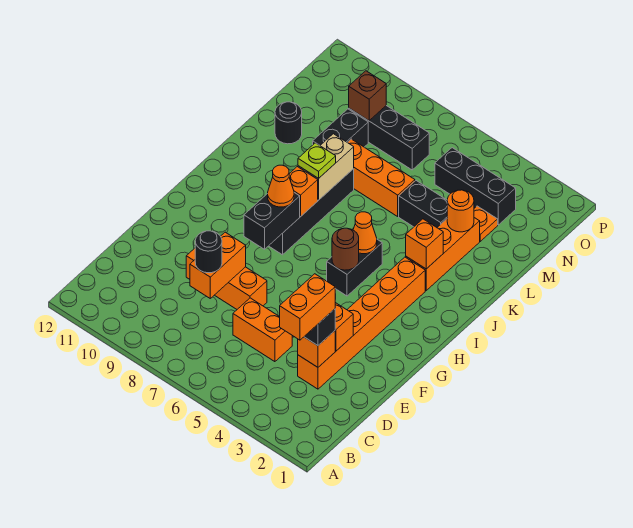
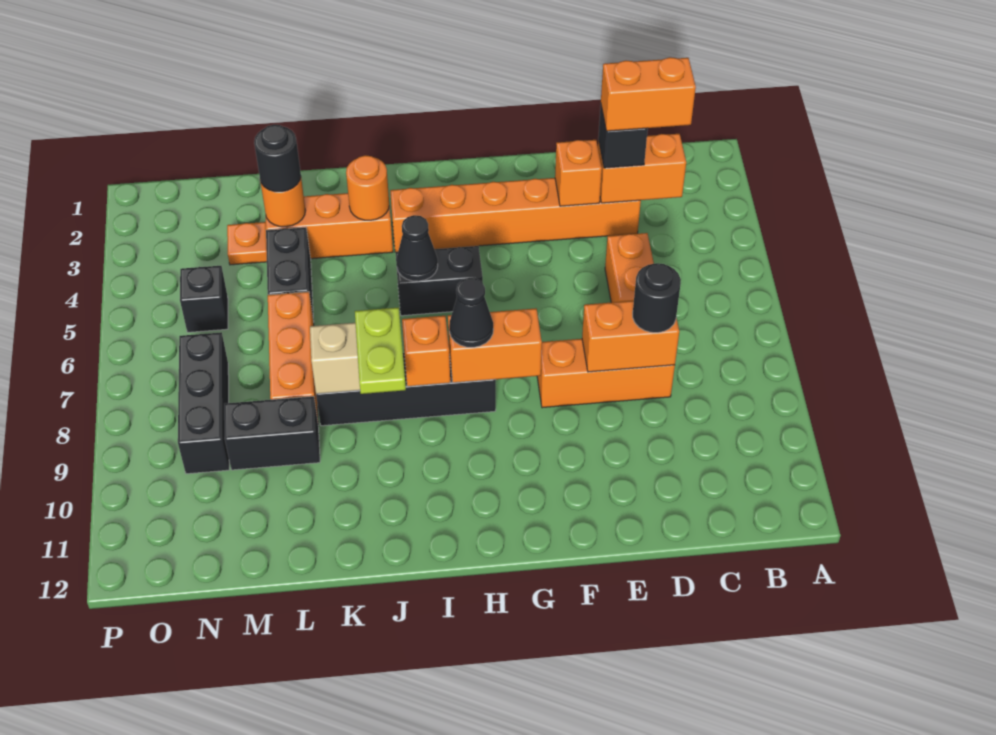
orange 1x1 brick [298,331,335,367] -> orange 1x2 brick [598,134,686,203]
orange 1x3 brick [186,248,267,309] -> orange 1x3 brick turned to [537,339,675,408]
black 1x2 brick [244,193,300,249] -> orange 1x2 brick [448,308,542,383]
brown 1x1 round brick [332,228,359,270] -> none
orange 1x1 cone [268,165,294,207] -> black 1x1 cone [449,278,493,347]
orange 1x1 cone [353,212,377,254] -> black 1x1 cone [396,215,438,281]
orange 1x1 brick [406,219,443,269] -> orange 1x1 round brick [346,155,389,220]
lime 1x1 plate [298,143,336,178] -> lime 1x2 plate [355,307,406,394]
black 1x1 round brick [275,102,302,144] -> black 1x1 round brick moved to [254,125,301,192]
black 1x3 brick [435,148,516,225] -> black 1x1 brick [180,266,228,332]
brown 1x1 brick [349,71,386,121] -> none

